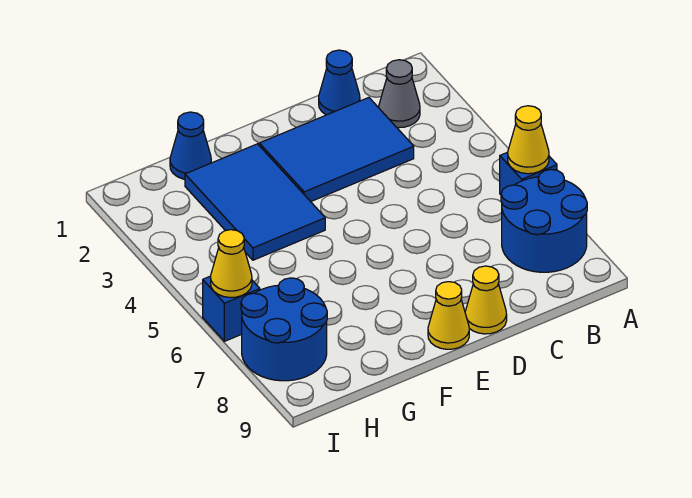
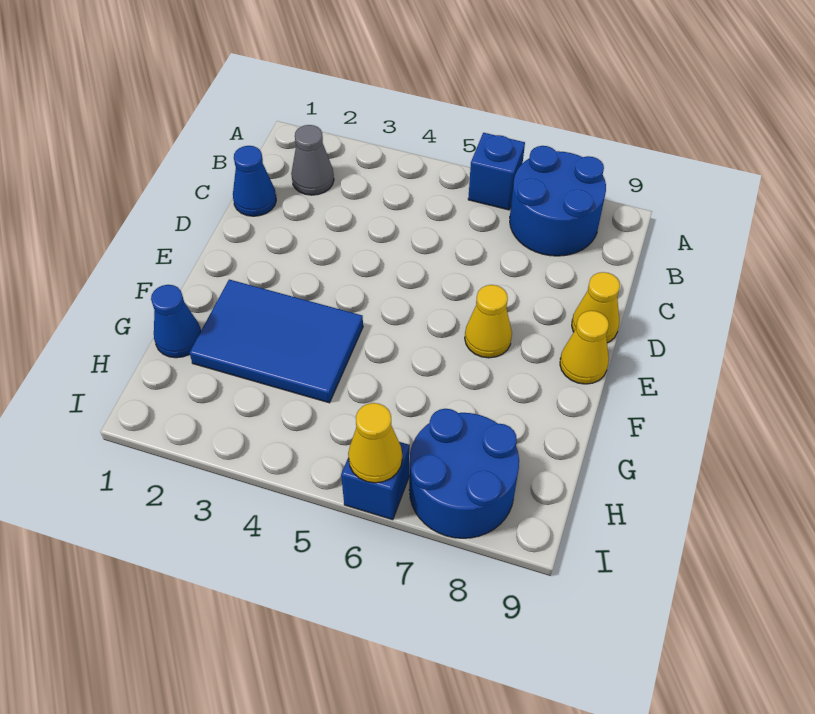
yellow 1x1 cone [508,106,549,174] -> yellow 1x1 cone moved to [465,285,512,358]
blue 2x3 tile [259,98,414,202] -> none

